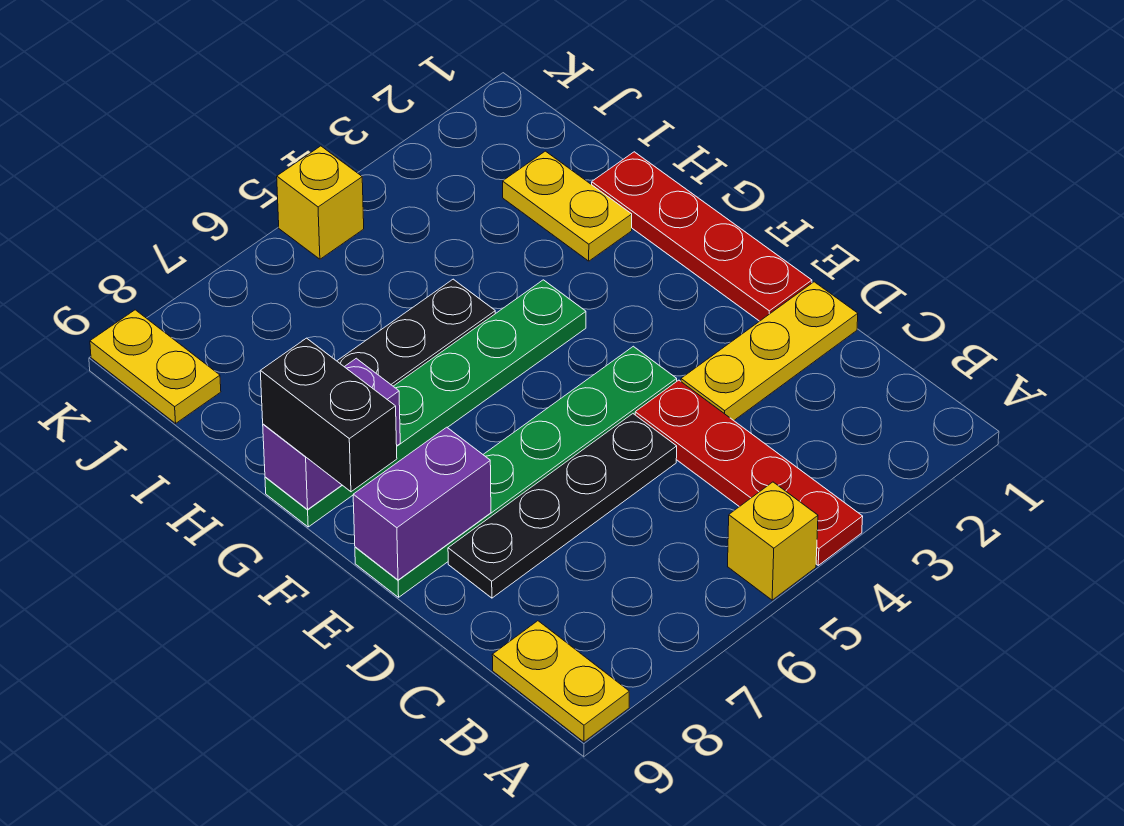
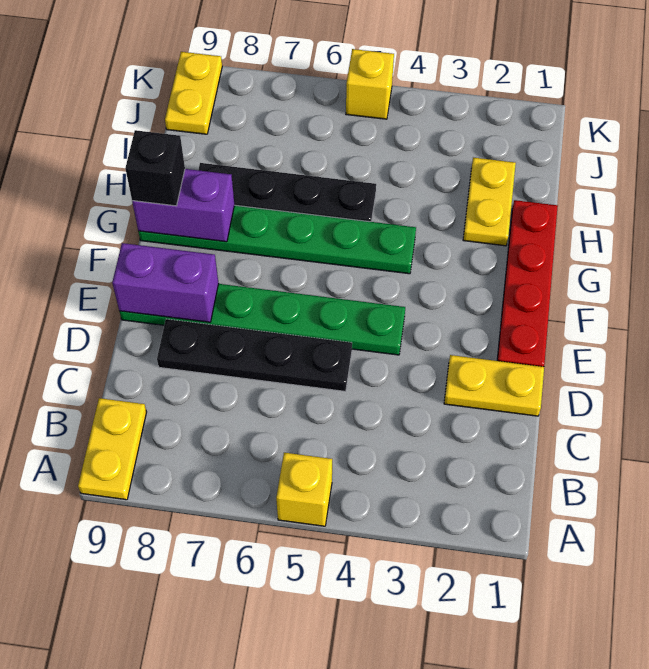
red 1x4 plate [635,380,863,565] -> none
yellow 1x3 plate [681,282,858,420] -> yellow 1x2 plate [444,355,544,416]
black 1x2 brick [260,338,397,492] -> black 1x1 brick [125,130,185,206]

